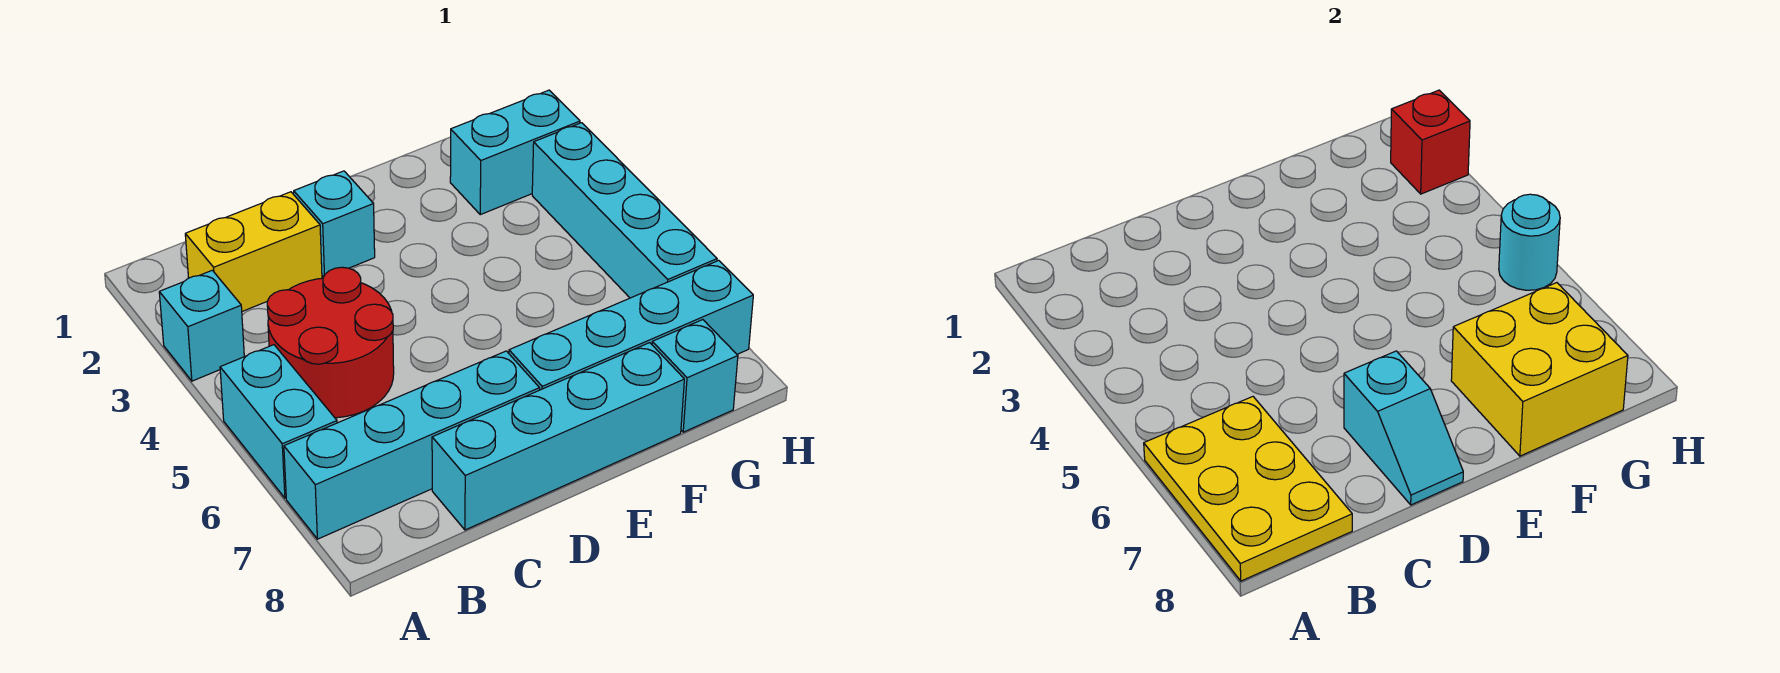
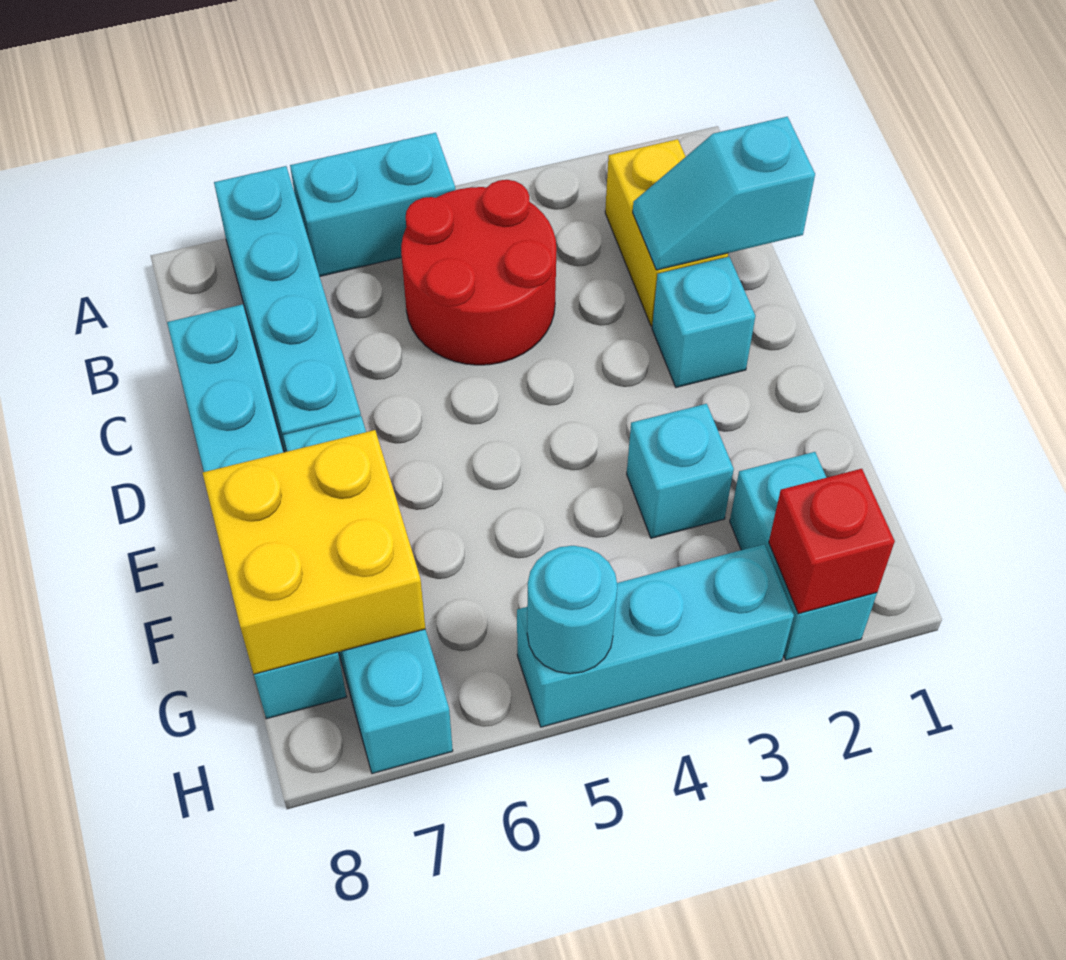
cyan 1x1 brick [159,270,244,381] -> cyan 1x1 brick moved to [627,404,734,538]
yellow 2x3 plate [1144,397,1352,581] -> none
cyan 1x2 slope [1344,351,1463,505] -> cyan 1x2 slope moved to [633,117,815,270]
cyan 1x4 brick [532,123,717,298] -> cyan 1x3 brick [517,544,794,727]

